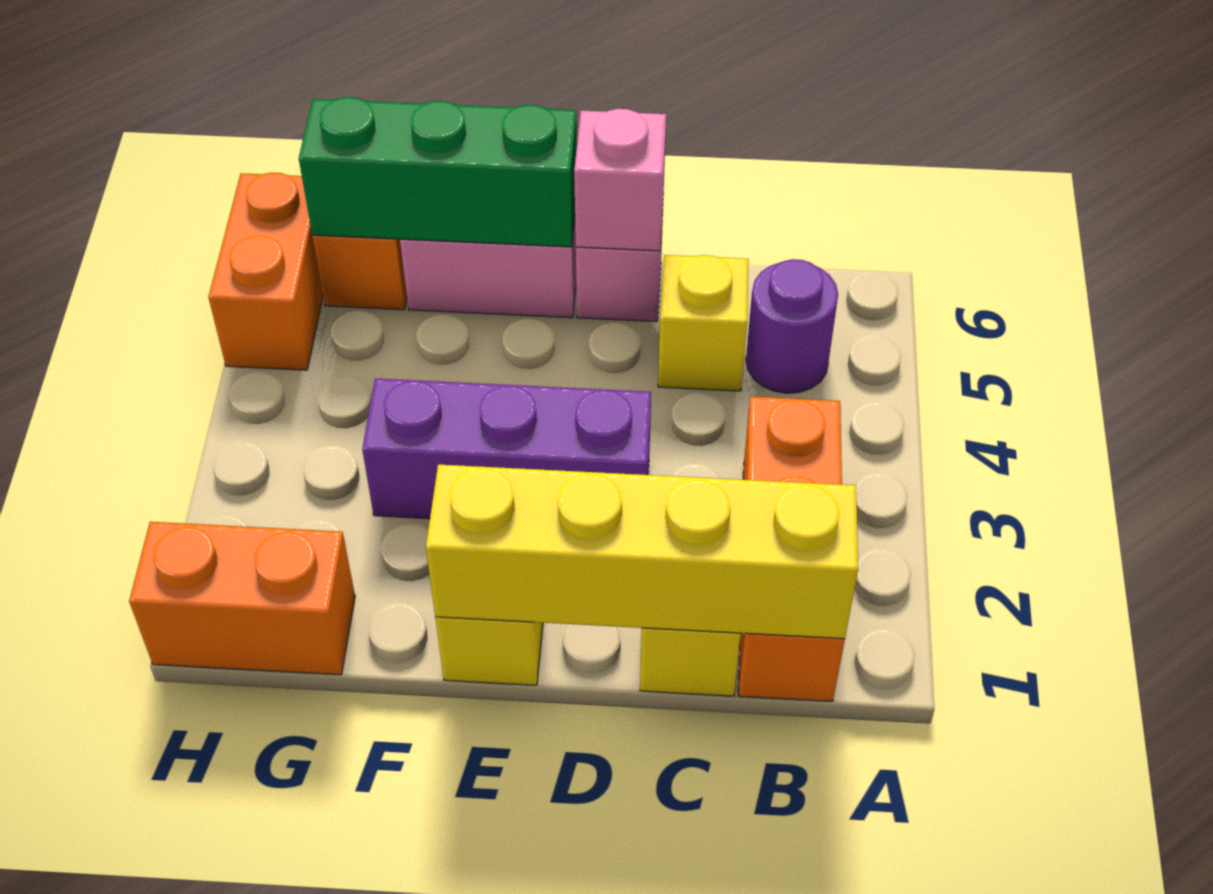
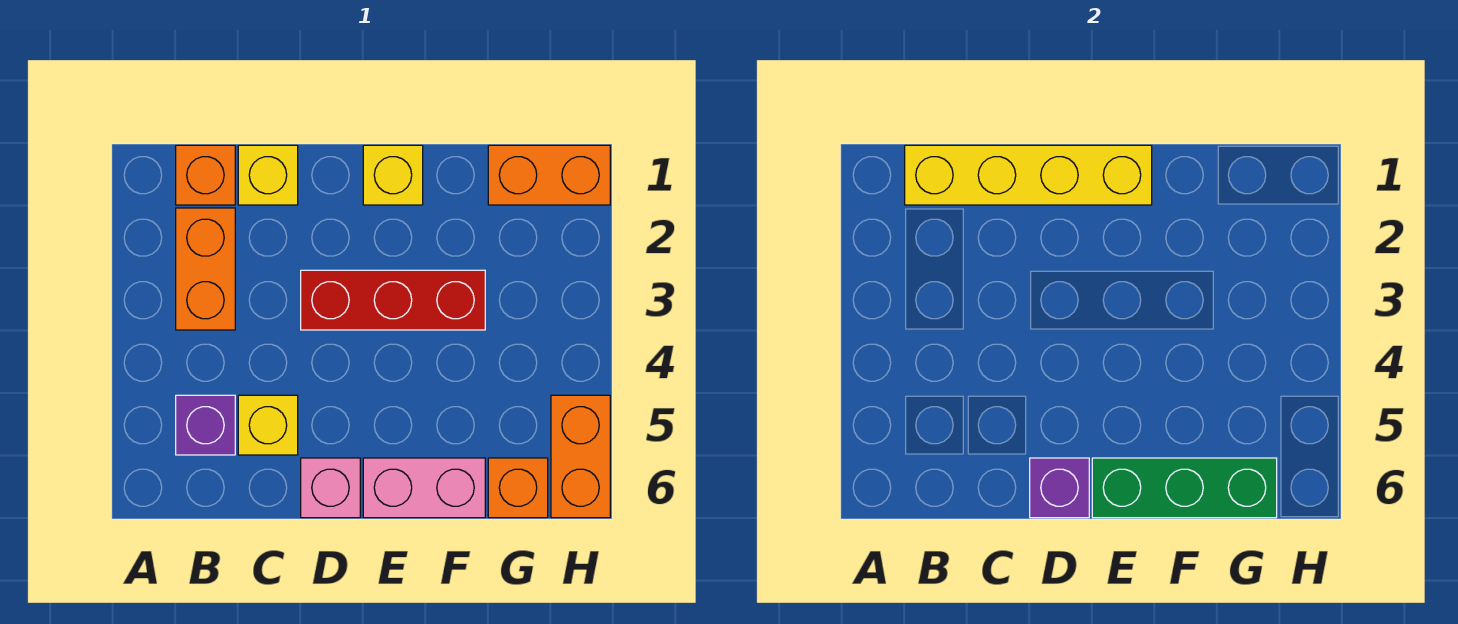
purple 1x1 round brick [746,259,838,393] -> purple 1x1 brick [176,395,235,455]
purple 1x3 brick [362,379,651,519] -> red 1x3 brick [301,270,485,330]
pink 1x1 brick [574,109,666,251] -> purple 1x1 brick [1030,458,1089,518]

